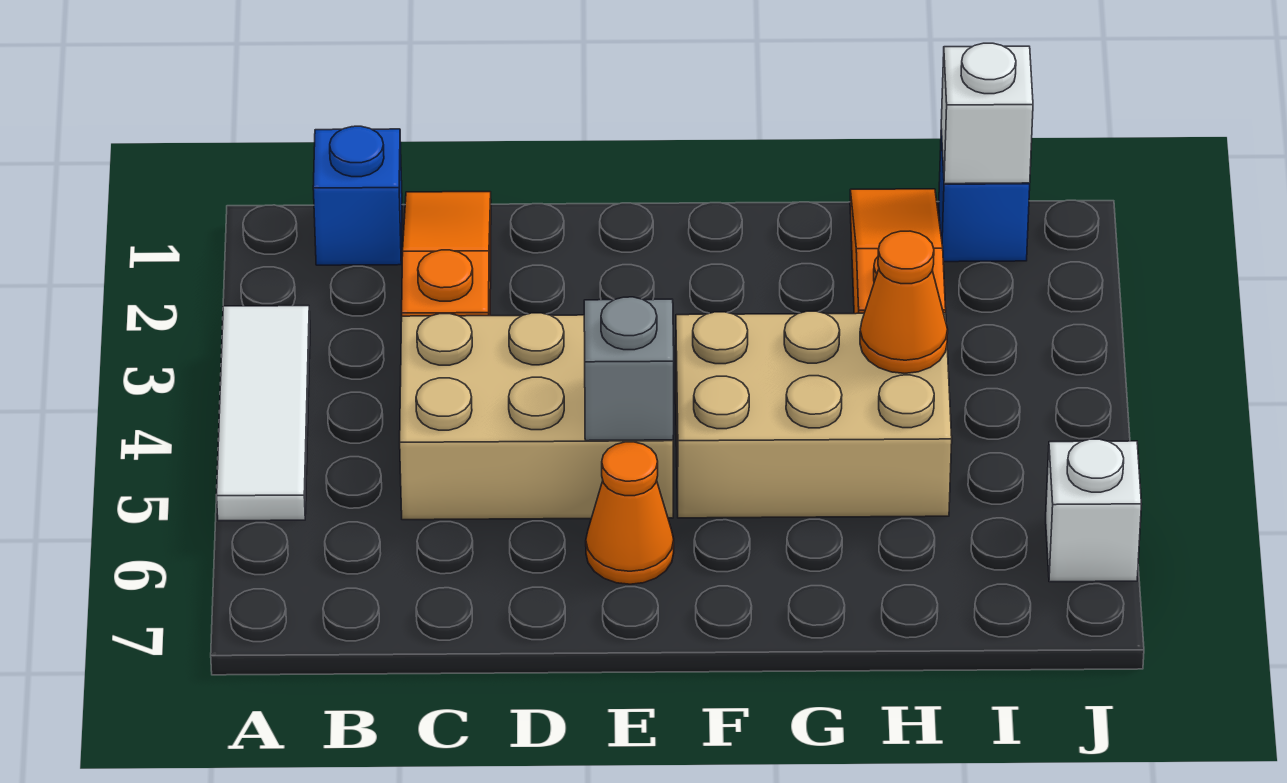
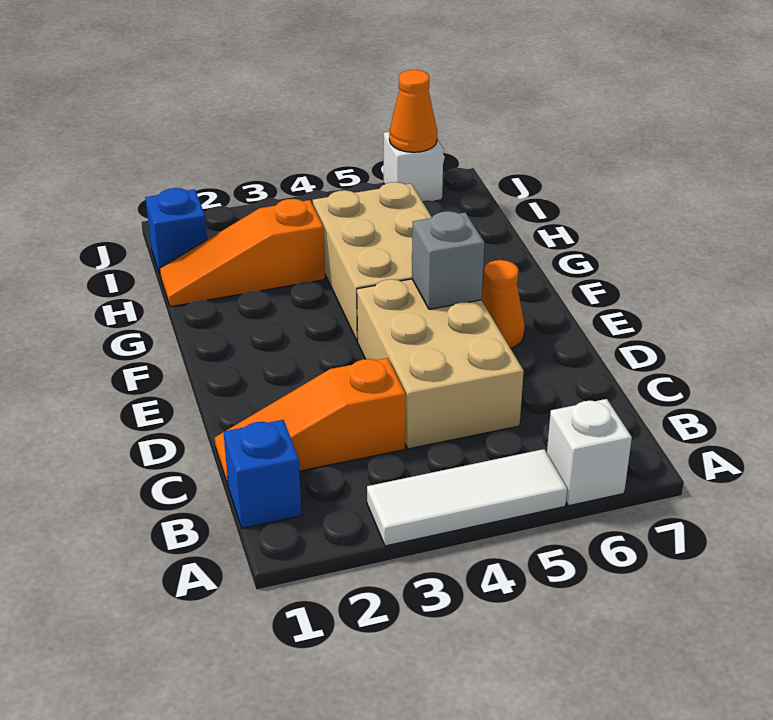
orange 1x1 cone [860,231,948,373] -> orange 1x1 cone moved to [389,70,437,152]
white 1x1 brick [941,43,1033,184] -> white 1x1 brick moved to [547,399,632,506]

